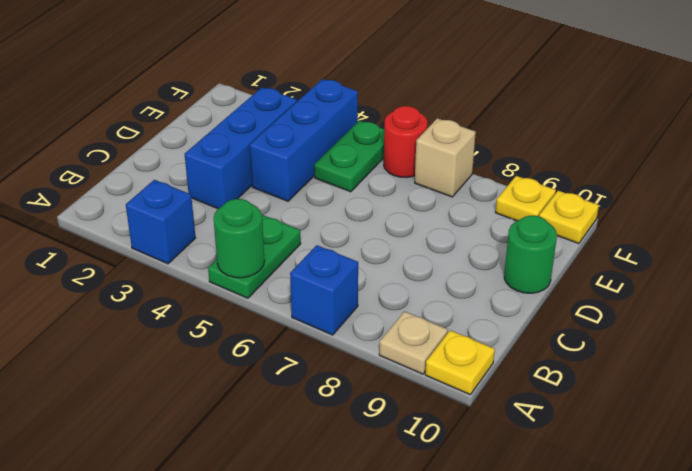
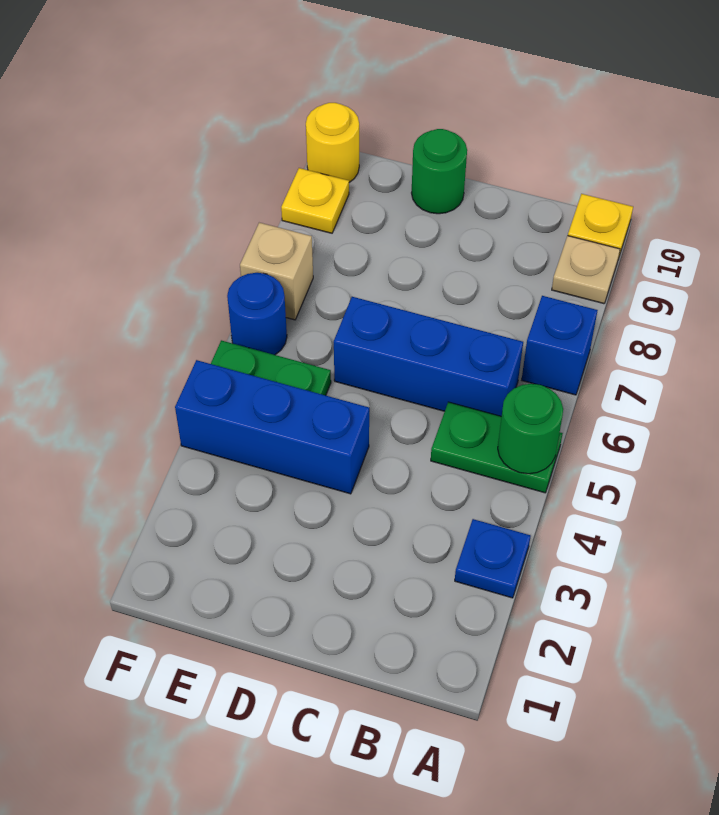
blue 1x1 brick [126,180,196,264] -> blue 1x1 plate [455,519,530,598]
blue 1x3 brick [185,87,297,209] -> blue 1x3 brick moved to [334,297,523,417]
red 1x1 round brick [384,106,427,178] -> blue 1x1 round brick [227,273,287,355]
yellow 1x1 plate [539,191,599,244] -> yellow 1x1 round brick [306,103,359,182]

